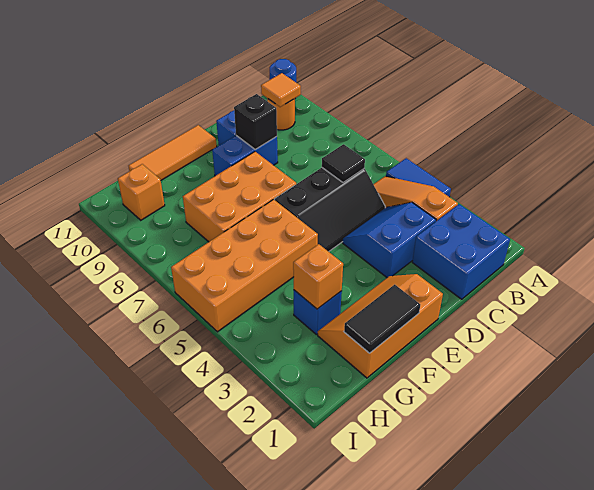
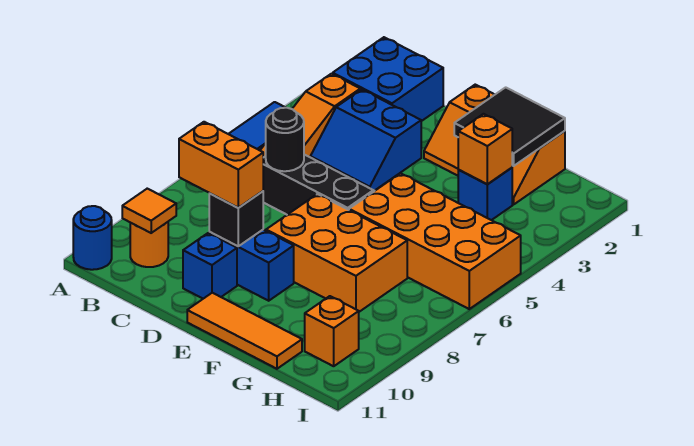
black 1x1 tile [322,144,365,183] -> black 1x1 round brick [266,108,304,171]
none -> orange 1x2 brick [179,122,263,208]
black 1x2 tile [344,285,420,353] -> black 2x2 tile [454,87,565,166]

